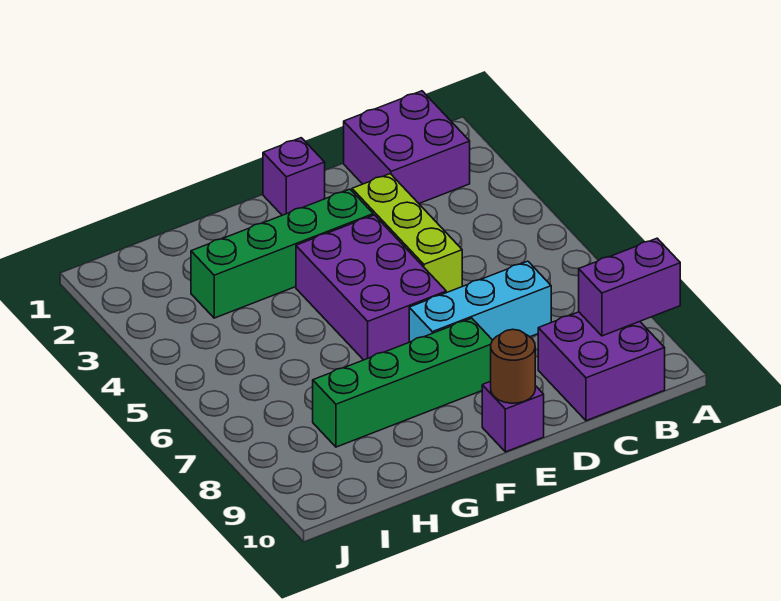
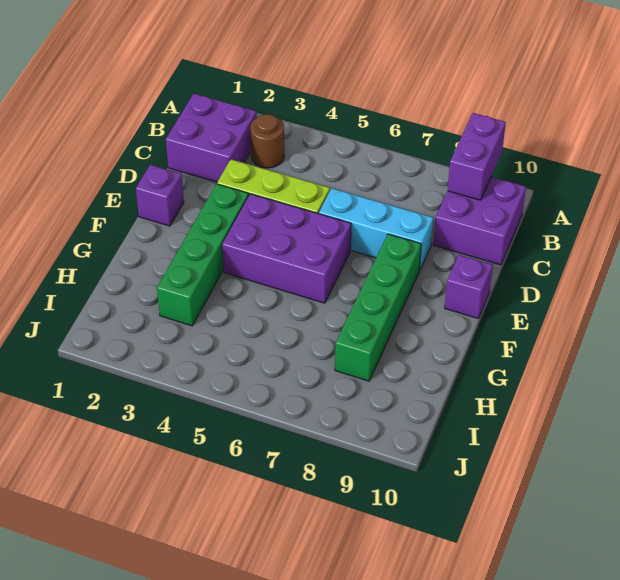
cyan 1x3 brick [409,261,551,342] -> cyan 1x3 brick turned to [319,188,433,271]
brown 1x1 round brick [491,329,535,403] -> brown 1x1 round brick moved to [250,114,284,168]

